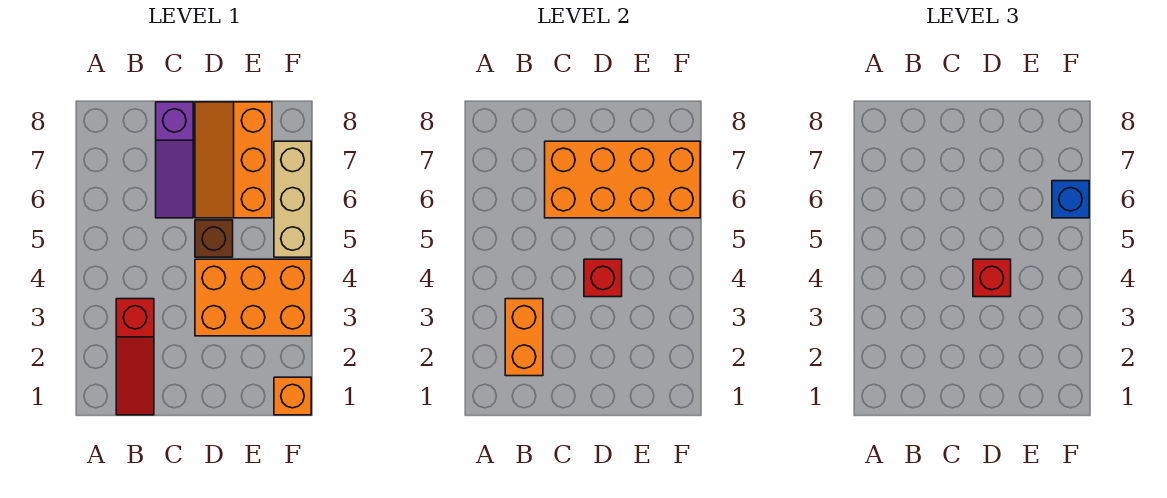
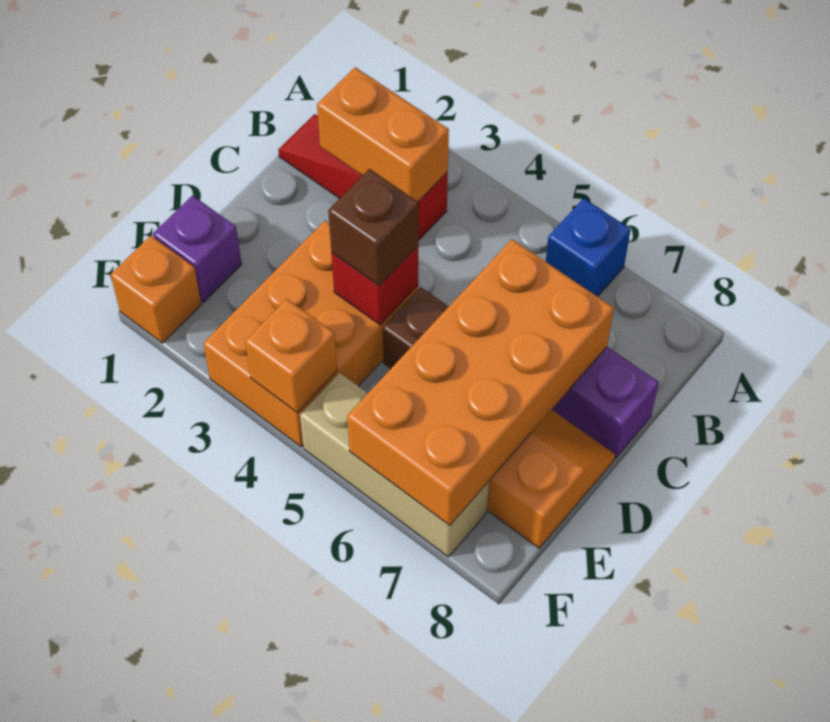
red 1x1 brick [973,259,1011,297] -> brown 1x1 brick [328,169,419,286]
none -> purple 1x1 brick [153,196,242,302]
none -> orange 1x1 brick [245,299,337,413]
blue 1x1 brick [1052,181,1089,218] -> blue 1x1 brick moved to [546,198,631,297]

